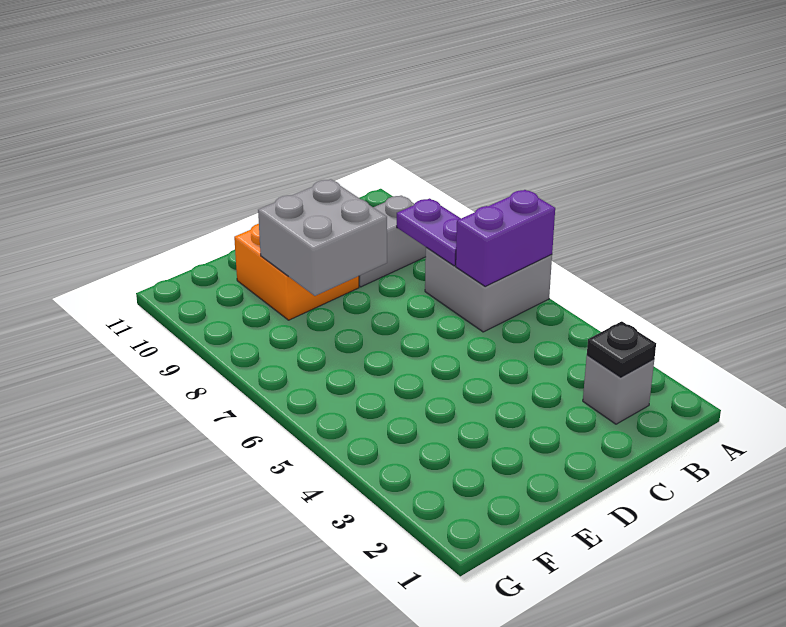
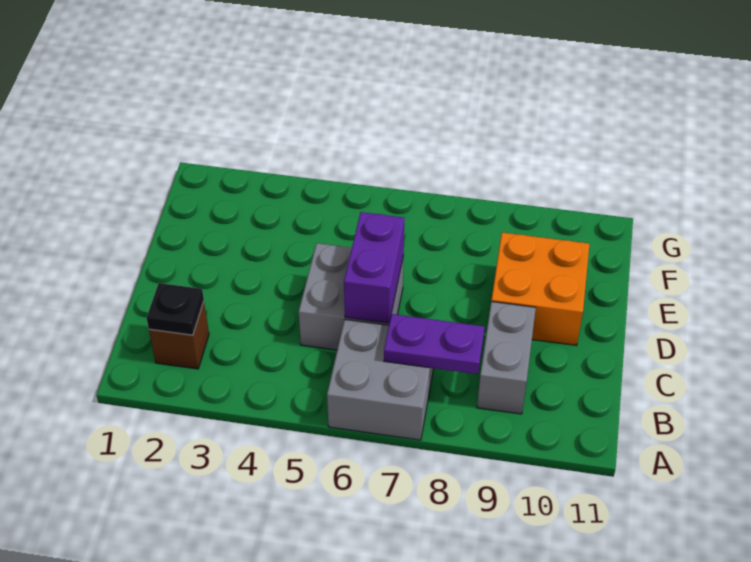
purple 1x2 brick [456,190,555,287] -> purple 1x2 brick moved to [344,212,405,323]
grey 1x1 brick [583,355,654,424] -> brown 1x1 brick [149,302,209,369]
grey 2x2 brick [258,179,387,296] -> grey 2x2 brick moved to [299,243,404,350]

